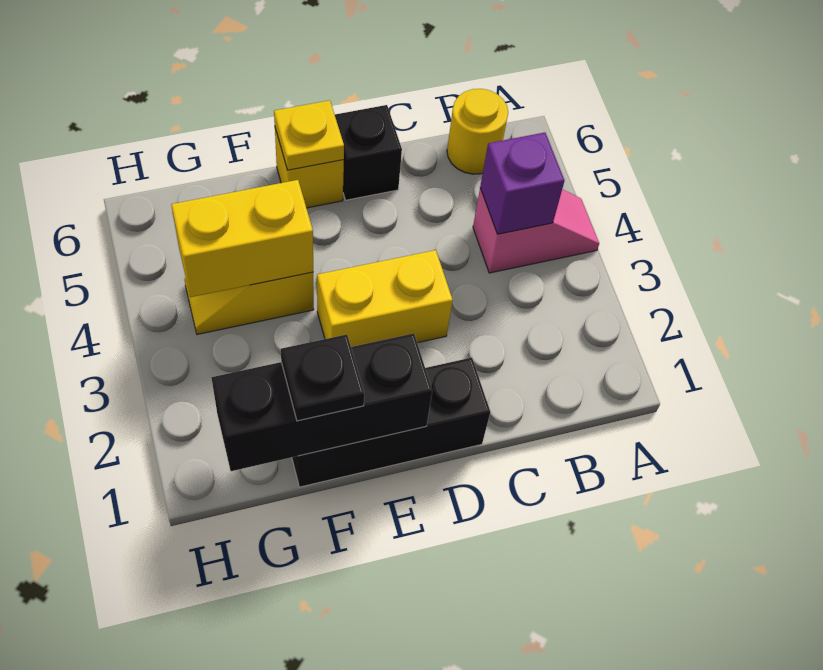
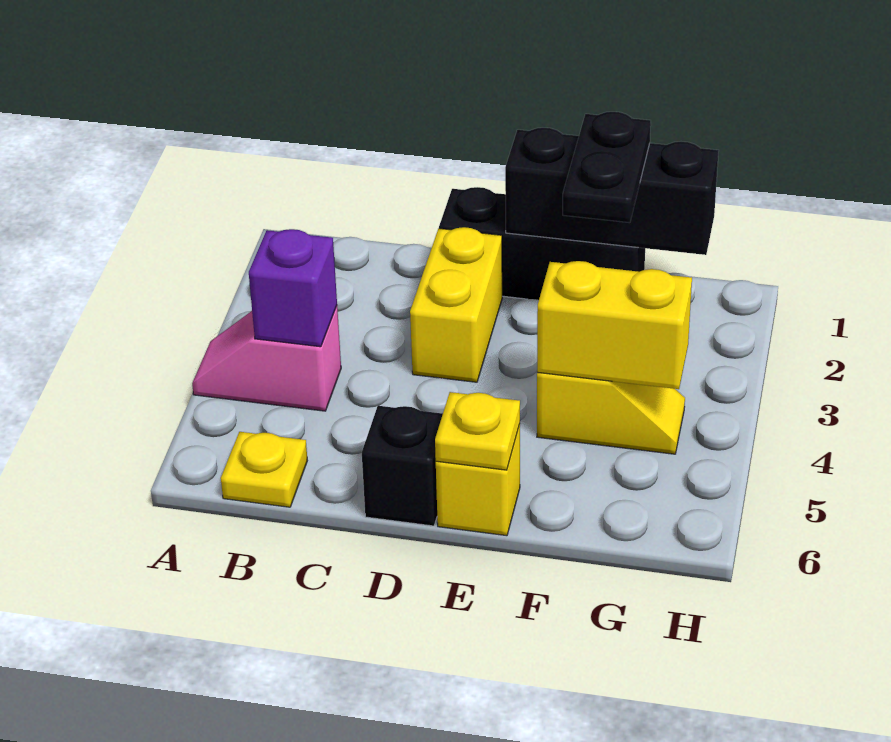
yellow 1x1 round brick [447,89,508,174] -> yellow 1x1 plate [221,432,307,507]
yellow 1x2 brick [317,250,453,347] -> yellow 1x2 brick turned to [410,227,502,382]
black 1x1 plate [281,334,364,421] -> black 1x2 plate [563,112,651,223]

